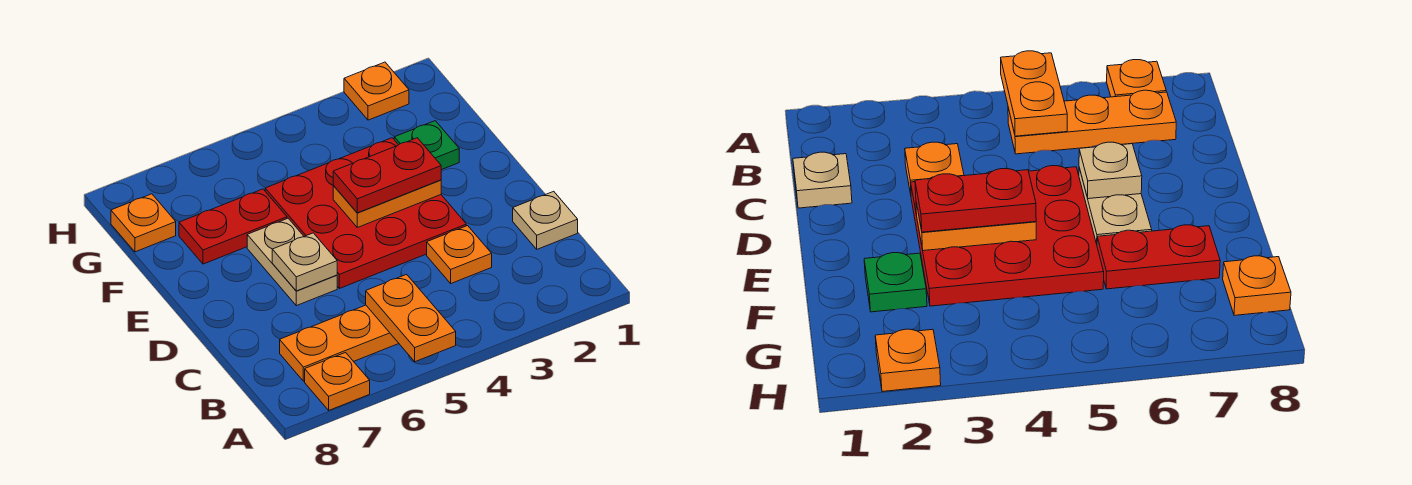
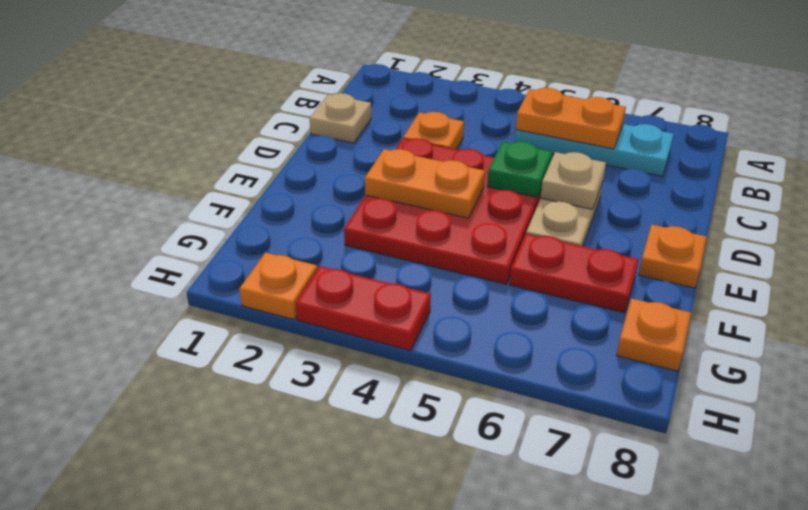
orange 1x2 plate [366,275,456,362] -> orange 1x2 plate turned to [516,88,626,149]
orange 1x1 plate [305,353,370,410] -> orange 1x1 plate moved to [639,225,707,288]
orange 1x3 plate [280,305,399,381] -> cyan 1x3 plate [515,124,674,176]
red 1x2 plate [333,138,441,213] -> red 1x2 plate moved to [296,266,431,351]
green 1x1 plate [394,121,459,170] -> green 1x1 plate moved to [487,141,552,198]

